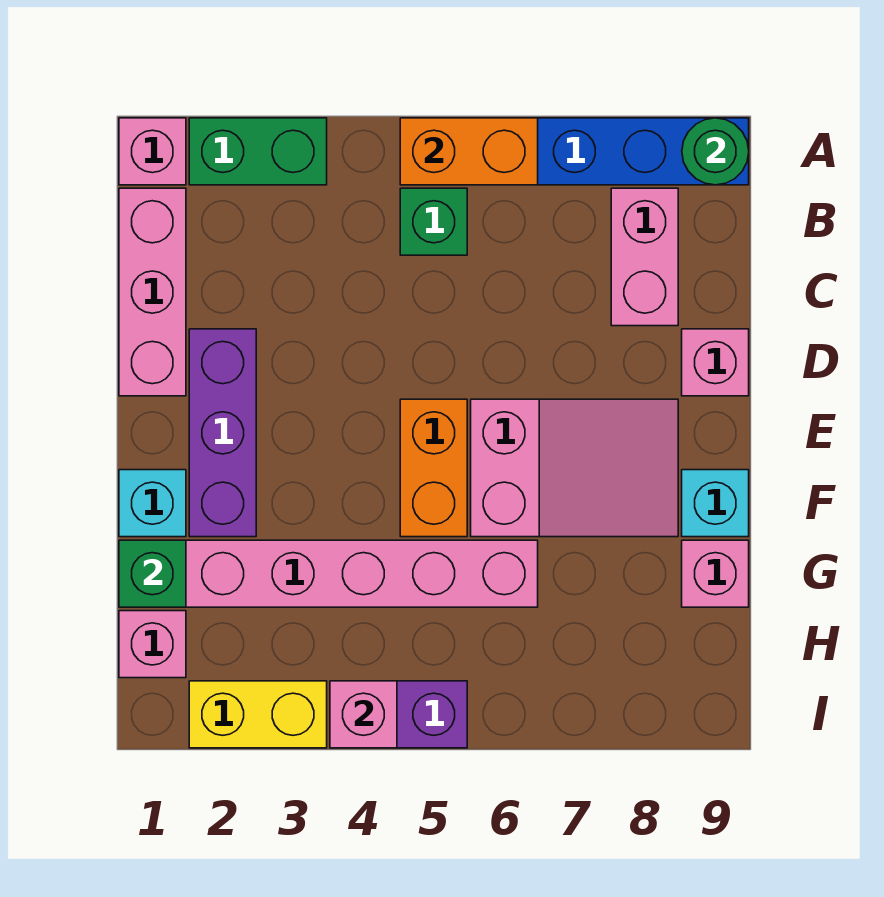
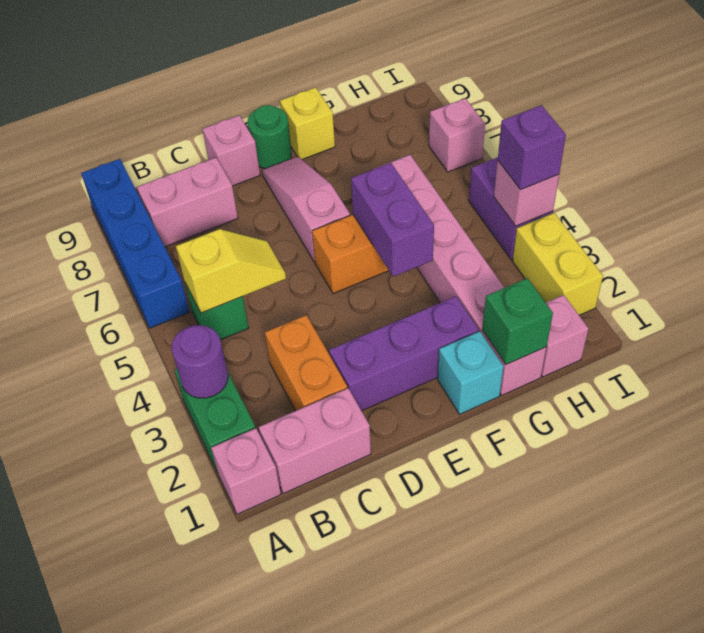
none -> purple 1x1 round brick [172,325,228,398]
orange 1x2 brick [400,118,538,185] -> orange 1x2 brick moved to [265,315,347,411]
green 1x1 round brick [682,118,749,185] -> green 1x1 round brick moved to [248,105,291,169]
pink 1x3 brick [119,188,186,396] -> pink 1x2 brick [259,388,371,494]
none -> yellow 1x2 slope [176,229,286,313]
pink 2x3 slope [471,399,678,537] -> pink 1x3 slope [262,157,350,262]
none -> purple 1x2 brick [351,163,434,277]
cyan 1x1 brick [682,470,749,537] -> yellow 1x1 brick [280,87,335,159]
pink 1x1 brick [682,540,749,607] -> pink 1x1 brick moved to [429,98,485,172]
none -> purple 1x1 brick [498,105,566,190]

